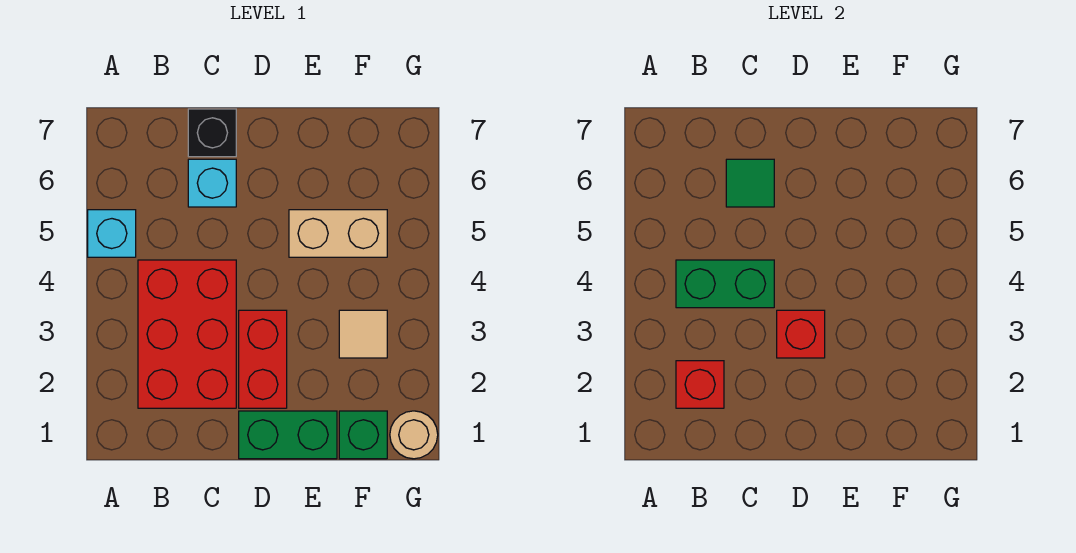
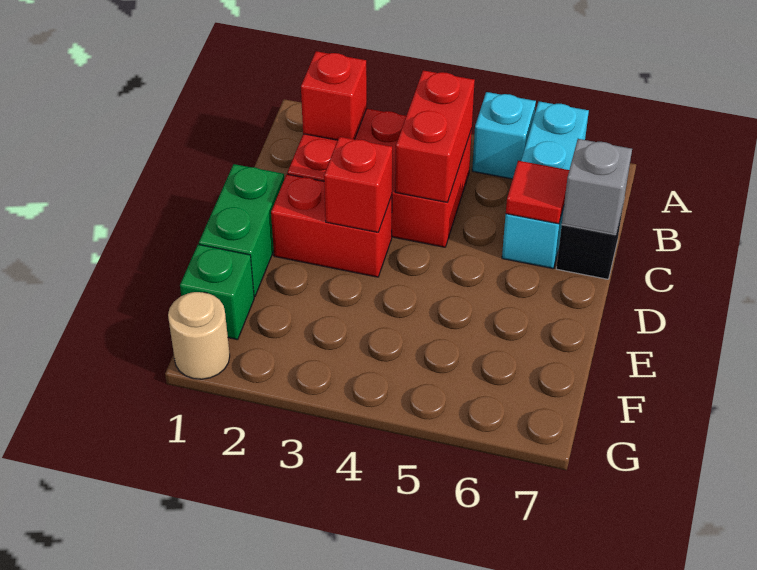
green 1x2 brick [676,260,774,308] -> red 1x2 brick [395,70,475,203]
cyan 1x1 brick [188,159,236,207] -> cyan 1x3 brick [502,101,589,269]
green 1x1 tile [726,159,774,207] -> red 1x1 tile [506,161,569,224]
none -> grey 1x1 brick [562,139,632,235]
tan 1x2 brick [289,210,387,257] -> none
tan 1x1 tile [339,310,387,358] -> none

